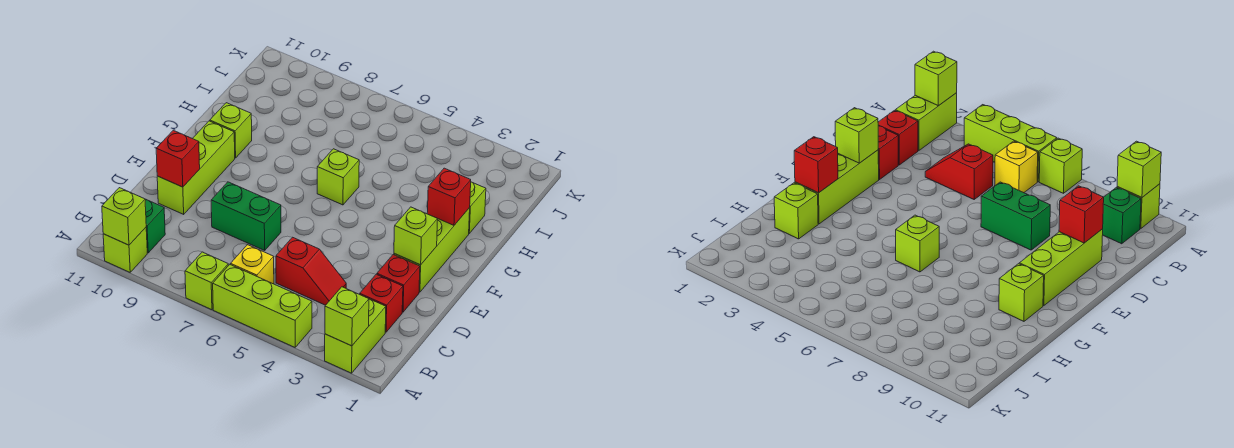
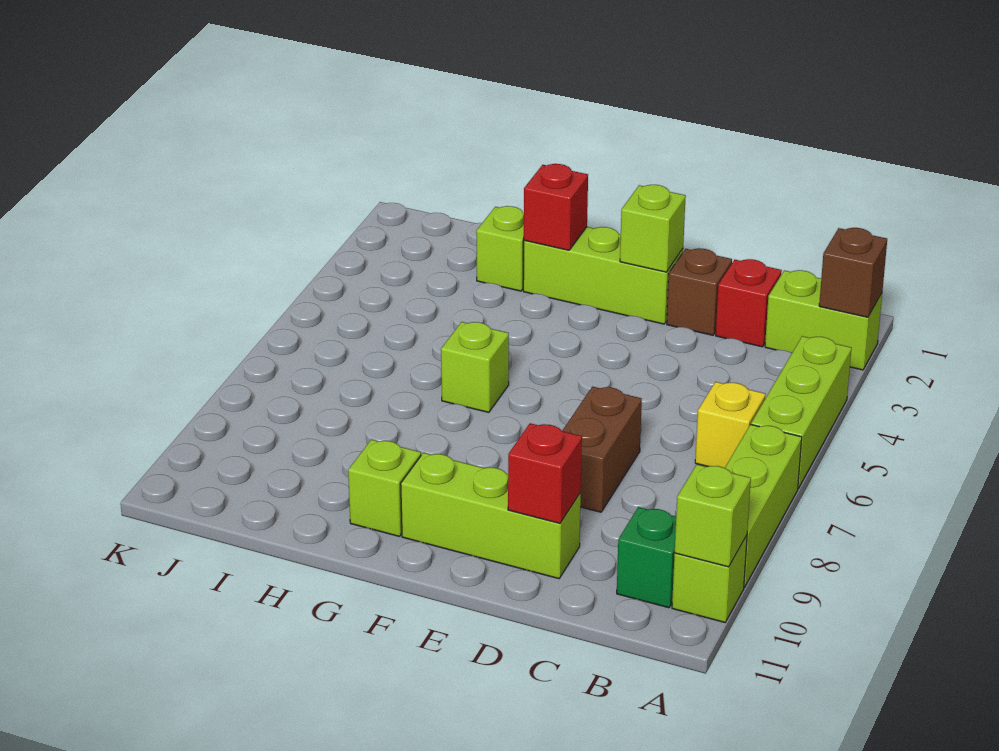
lime 1x1 brick [325,287,369,346] -> brown 1x1 brick [819,228,887,317]
lime 1x1 brick [185,252,228,310] -> lime 1x3 brick [725,424,802,587]
red 1x2 slope [276,237,346,305] -> none
red 1x1 brick [377,255,420,312] -> brown 1x1 brick [667,248,732,335]
green 1x2 brick [211,182,281,250] -> brown 1x2 brick [562,387,642,512]

